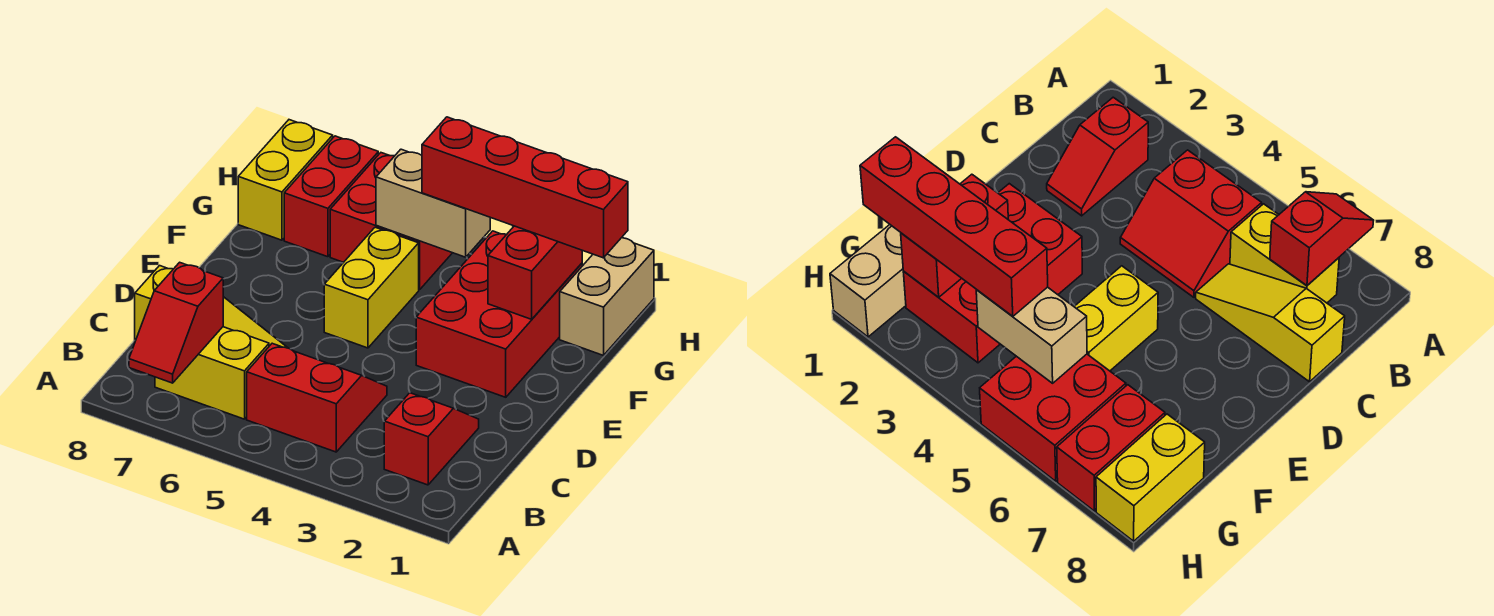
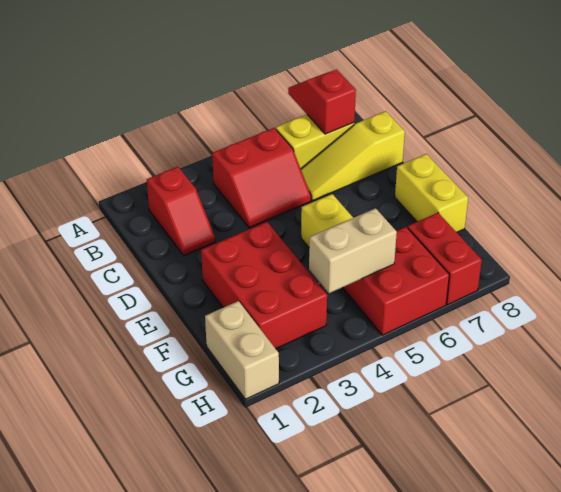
red 1x2 brick [488,226,582,319] -> none
red 1x4 brick [422,117,628,258] -> none
yellow 1x2 brick [238,120,333,240] -> yellow 1x2 brick moved to [395,154,468,232]

